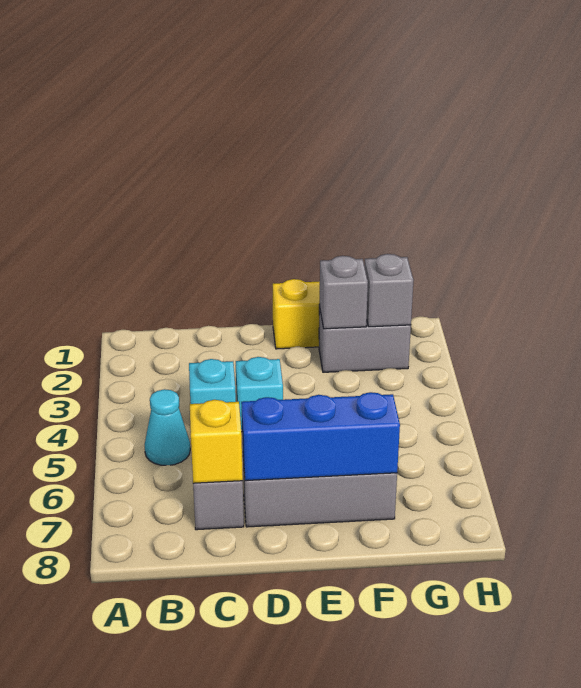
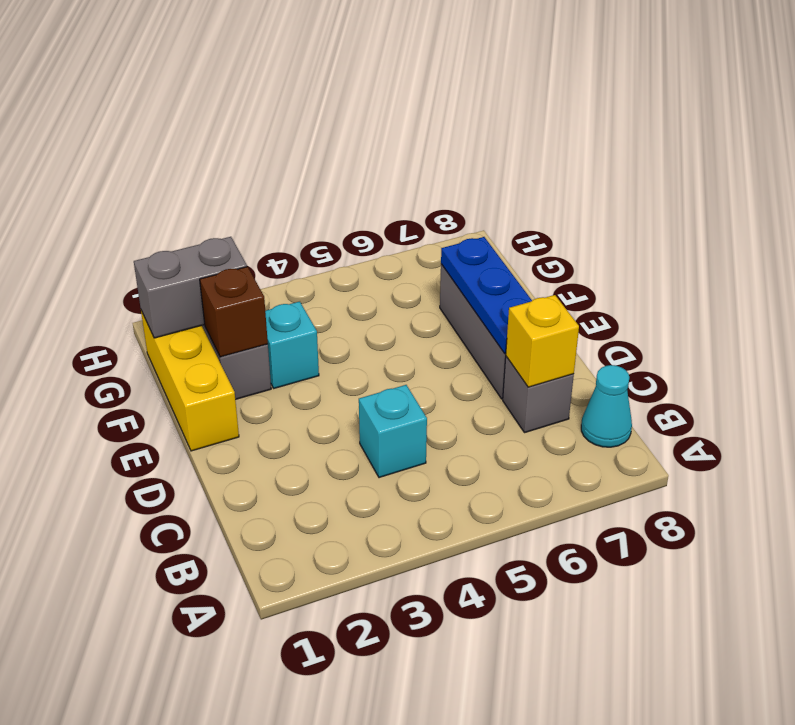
cyan 1x1 cone [145,389,190,465] -> cyan 1x1 cone moved to [581,365,632,447]
cyan 1x1 brick [236,357,283,432] -> cyan 1x1 brick moved to [265,302,319,388]
blue 1x3 brick [241,392,400,481] -> blue 1x3 plate [441,237,532,353]
grey 1x1 brick [319,256,368,329] -> brown 1x1 brick [200,267,268,357]
grey 1x1 brick [365,254,414,327] -> grey 1x2 brick [134,237,247,338]

